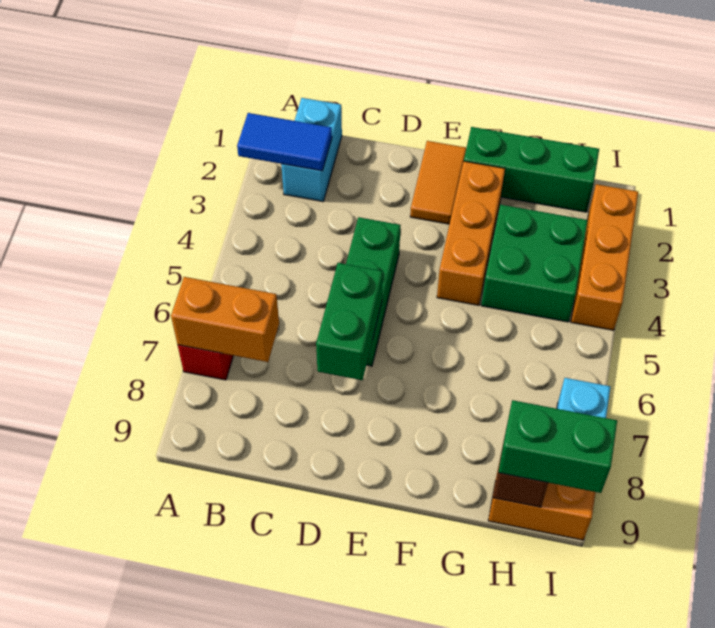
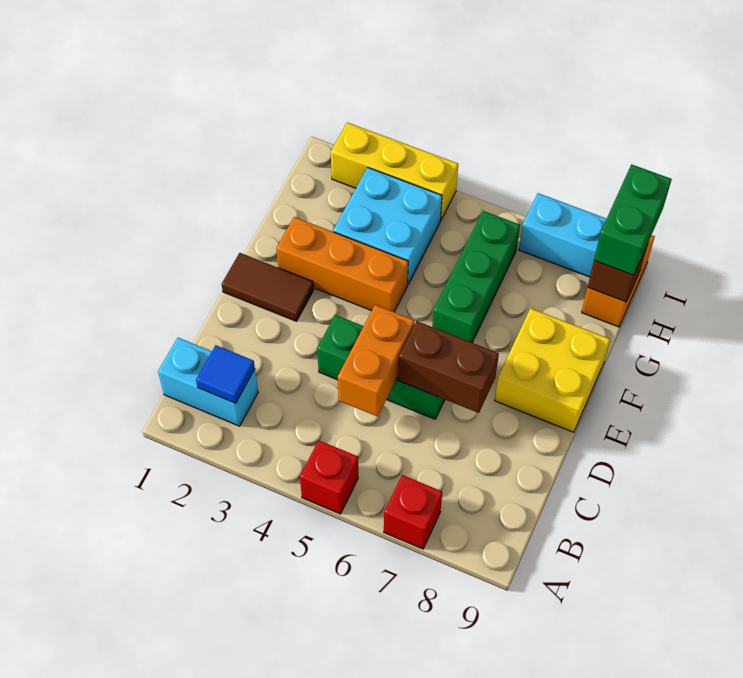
blue 1x2 tile [237,113,332,171] -> blue 1x1 tile [196,345,255,403]
none -> red 1x1 brick [300,441,358,514]
orange 1x2 brick [171,277,279,362] -> orange 1x2 brick moved to [338,305,414,416]
green 1x2 brick [316,263,383,380] -> brown 1x2 brick [398,321,499,413]
orange 1x2 tile [410,141,466,224] -> brown 1x2 tile [222,253,314,321]
none -> yellow 2x2 brick [495,308,610,432]
green 1x3 brick [464,127,599,212] -> green 1x3 brick moved to [432,211,520,343]
green 2x2 brick [481,205,588,322] -> cyan 2x2 brick [333,167,442,285]
orange 1x3 brick [571,184,638,330] -> yellow 1x3 brick [331,122,458,220]

